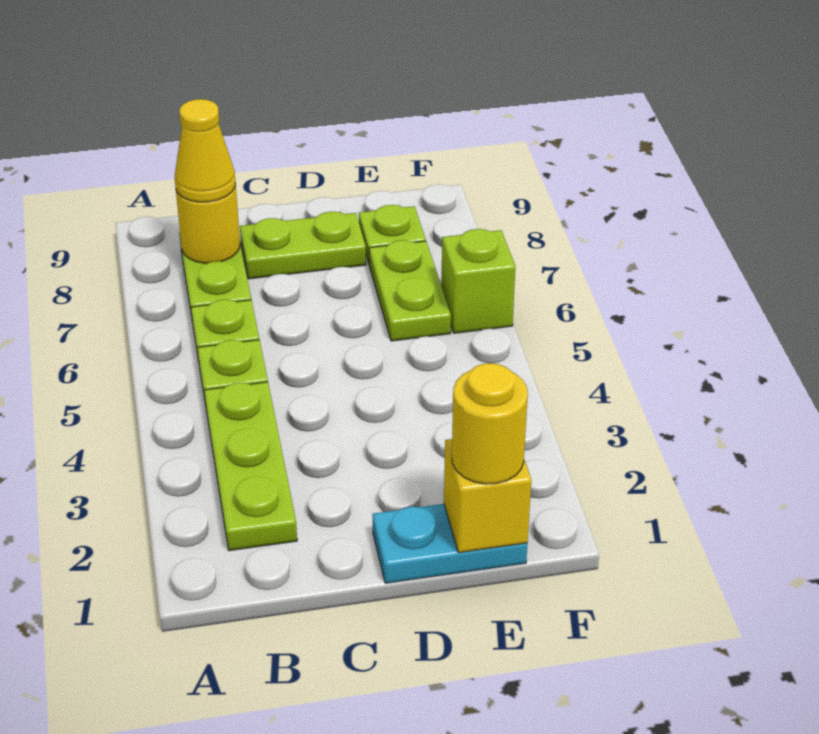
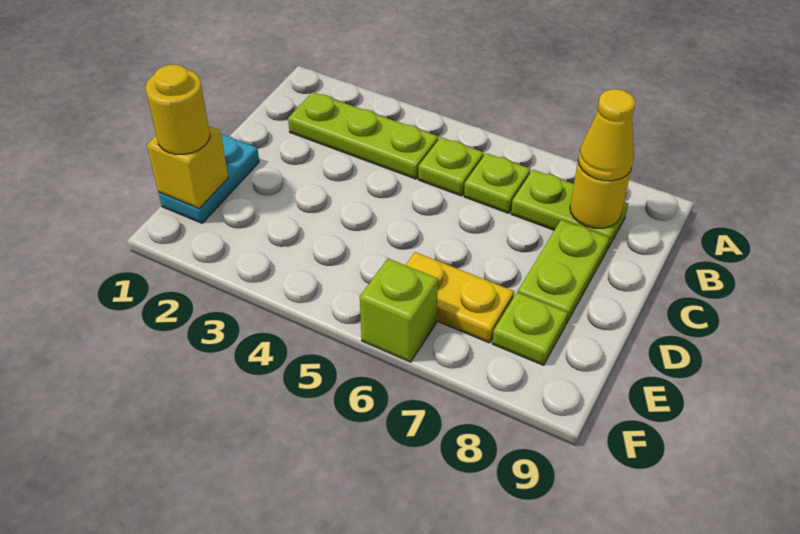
lime 1x2 plate [369,240,451,341] -> yellow 1x2 plate [406,252,514,343]

